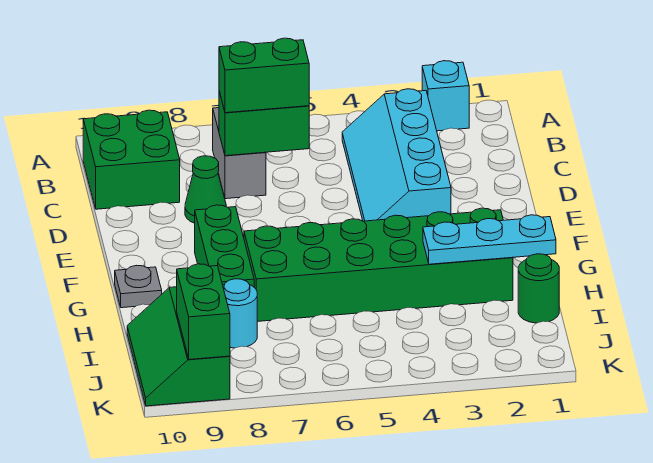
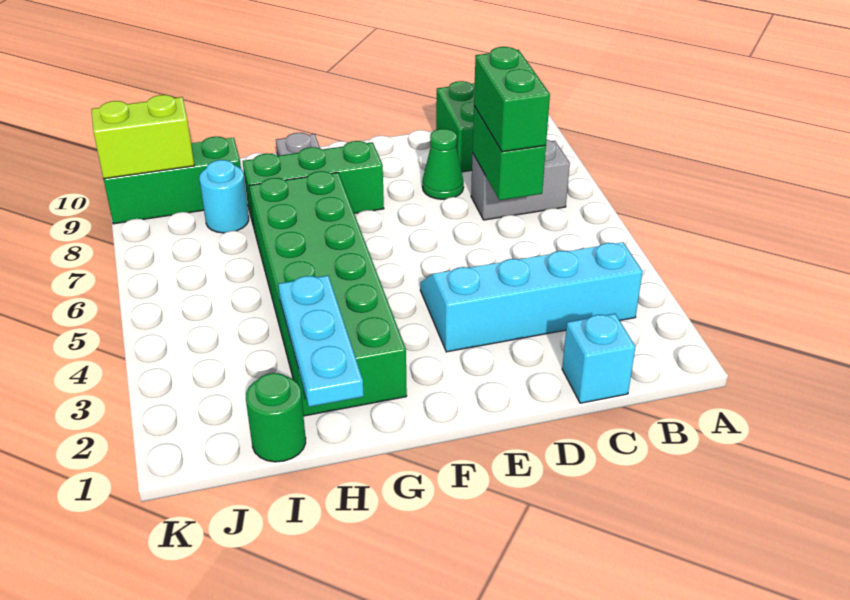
cyan 1x1 brick [422,61,469,131] -> cyan 1x1 brick moved to [562,314,635,403]
green 1x2 brick [177,264,230,359] -> lime 1x2 brick [91,95,194,179]

